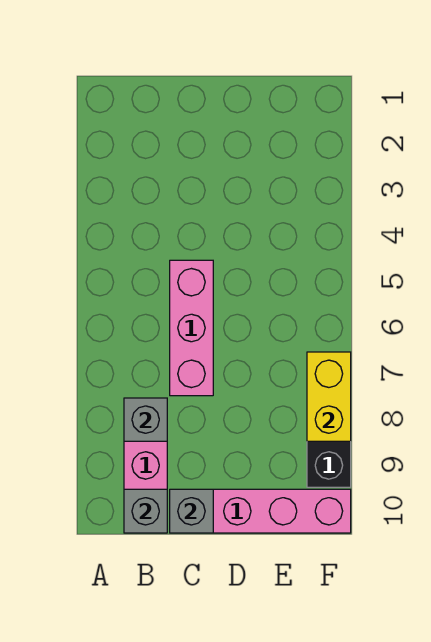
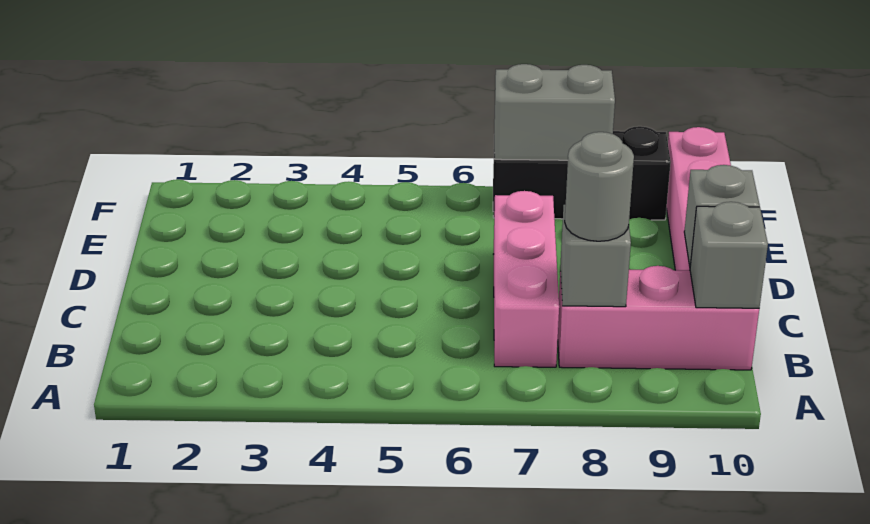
none -> grey 1x1 round brick [565,132,634,241]
pink 1x3 brick [170,260,213,396] -> pink 1x3 brick turned to [493,191,559,367]
yellow 1x2 brick [307,352,351,441] -> grey 1x2 brick [494,64,615,160]

